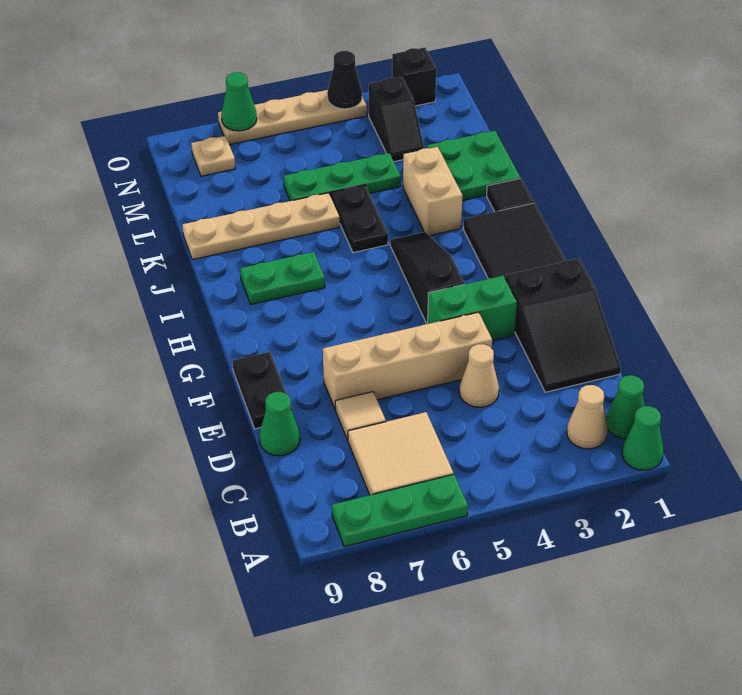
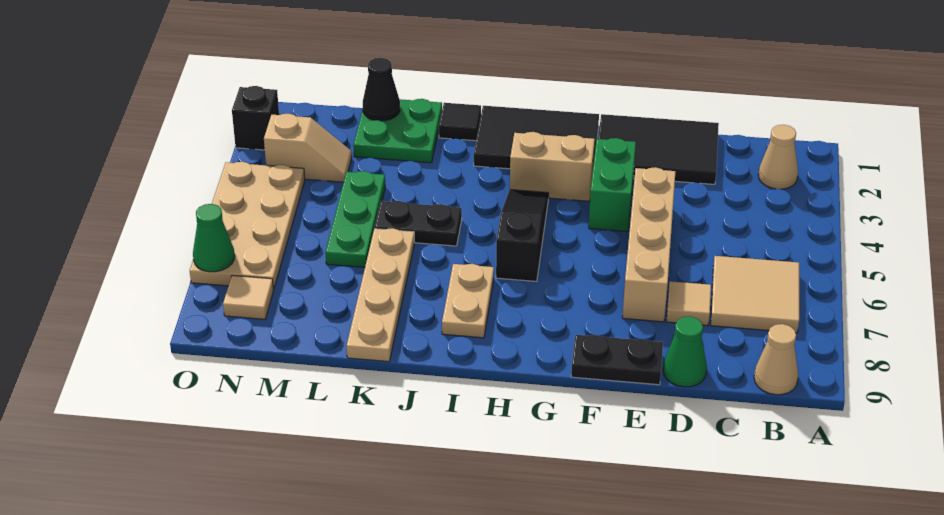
green 1x1 cone [622,406,663,470] -> none
green 1x3 plate [332,474,468,547] -> none
green 1x1 cone [606,375,645,439] -> none
black 2x3 slope [505,258,621,392] -> black 2x3 tile [598,114,719,184]
tan 1x1 cone [459,344,499,407] -> tan 1x1 cone moved to [754,324,798,395]
black 1x3 slope [390,232,465,324] -> black 1x3 slope turned to [496,190,549,281]
green 1x2 plate [240,252,325,304] -> tan 1x2 plate [442,264,494,338]
tan 1x2 brick [403,147,463,236] -> tan 1x2 brick moved to [510,132,595,201]
black 1x2 slope [369,77,424,162] -> tan 1x2 slope [264,114,352,182]
tan 1x1 plate [191,136,235,176] -> tan 1x1 tile [223,275,274,319]
tan 1x4 plate [218,90,367,145] -> tan 2x4 plate [190,162,305,290]
black 1x1 cone [327,51,362,109] -> black 1x1 cone moved to [363,58,400,121]

